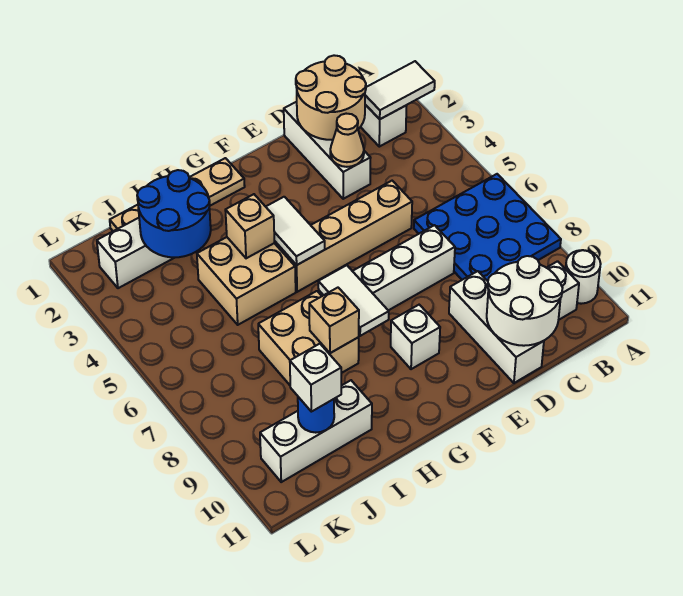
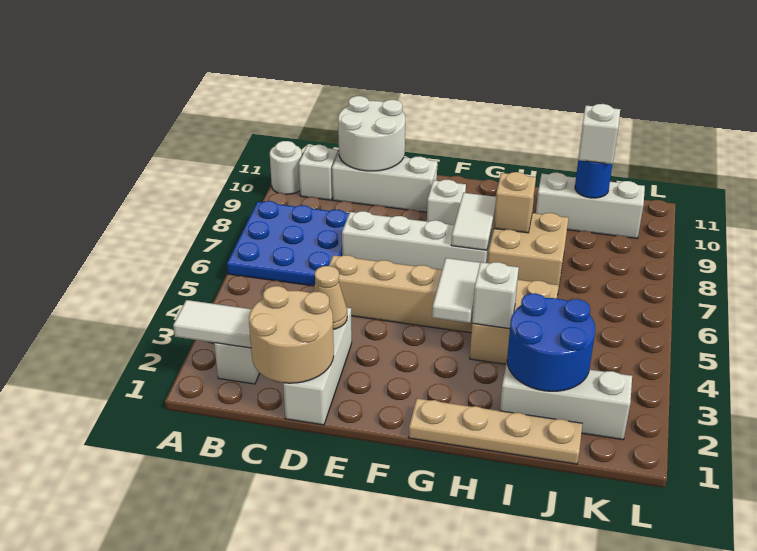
white 1x3 brick [449,271,544,383] -> white 1x3 brick turned to [332,152,437,212]
tan 1x1 brick [225,194,275,258] -> white 1x1 brick [472,262,519,329]

